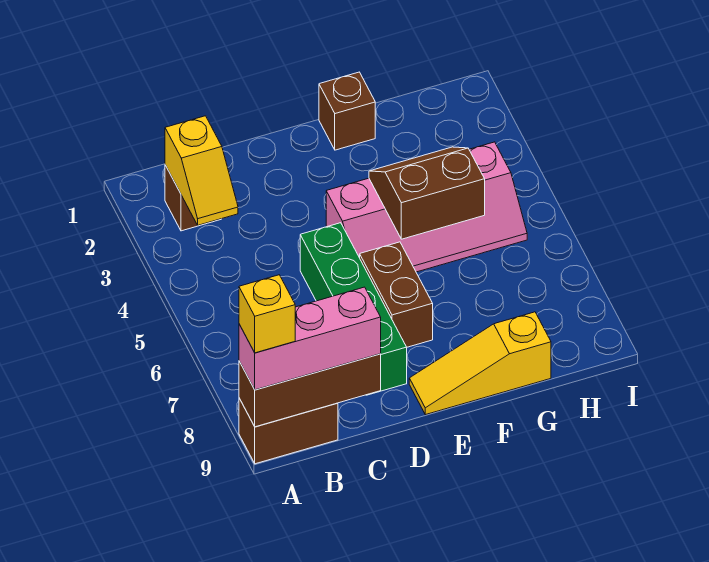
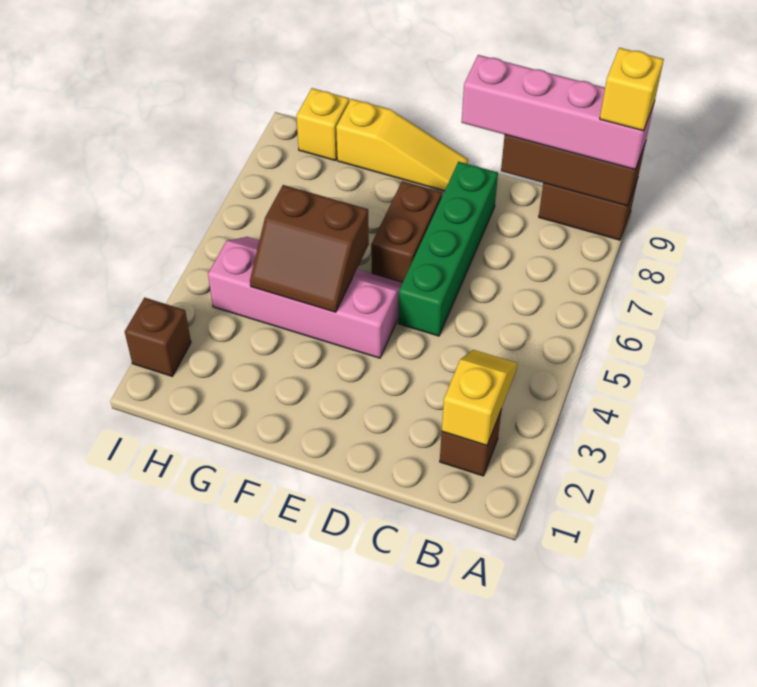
pink 1x3 brick [239,287,381,390] -> pink 1x4 brick [461,55,654,169]
brown 1x1 brick [319,72,375,150] -> brown 1x1 brick moved to [125,298,191,376]
none -> yellow 1x1 brick [296,88,349,160]

